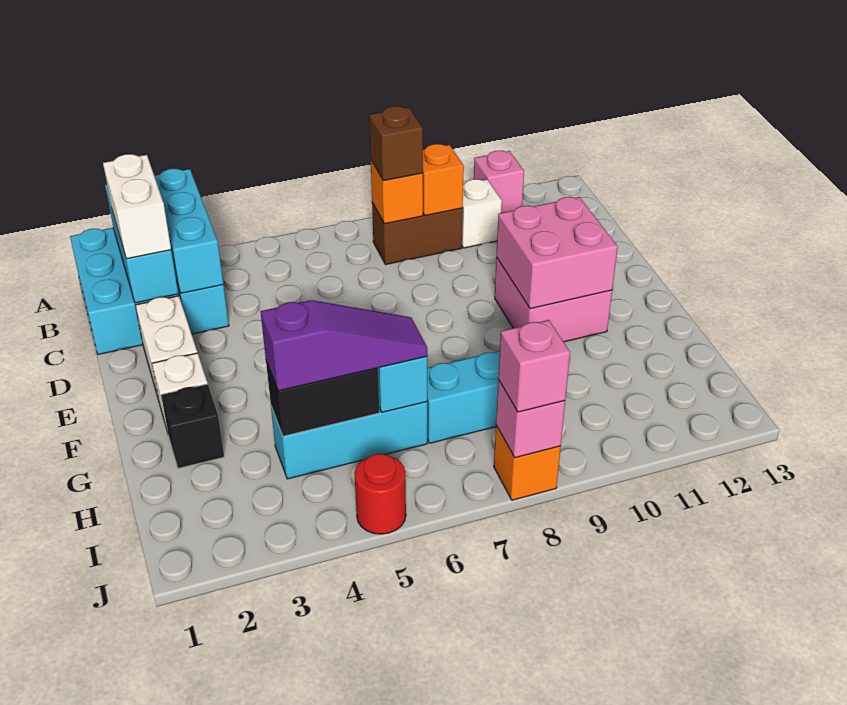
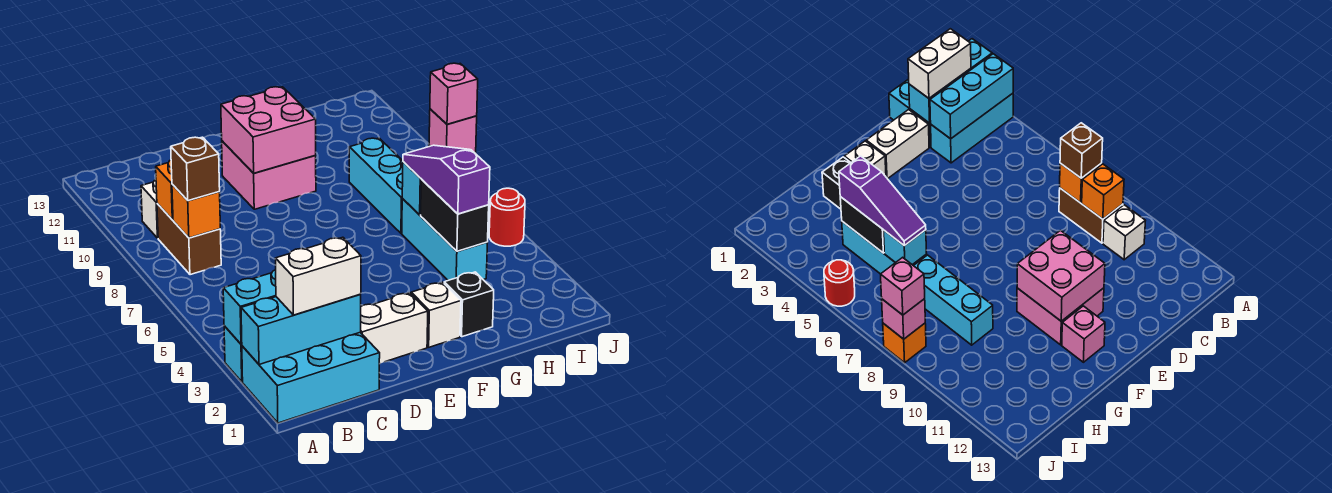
pink 1x1 brick [474,151,524,213] -> pink 1x1 brick moved to [1062,306,1105,362]

